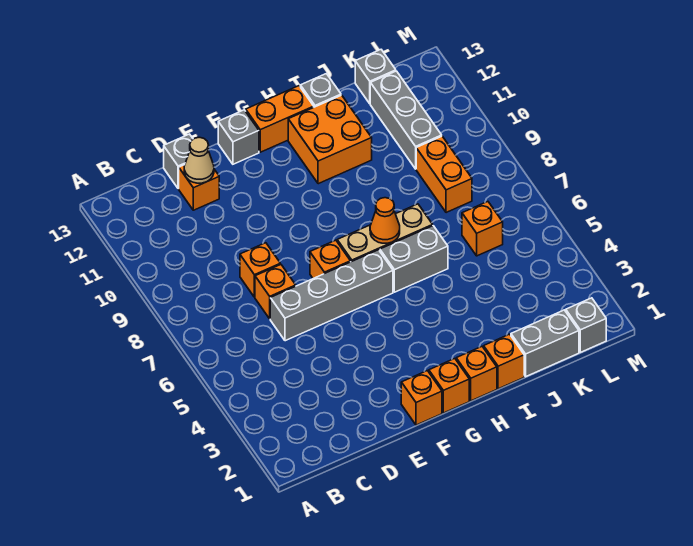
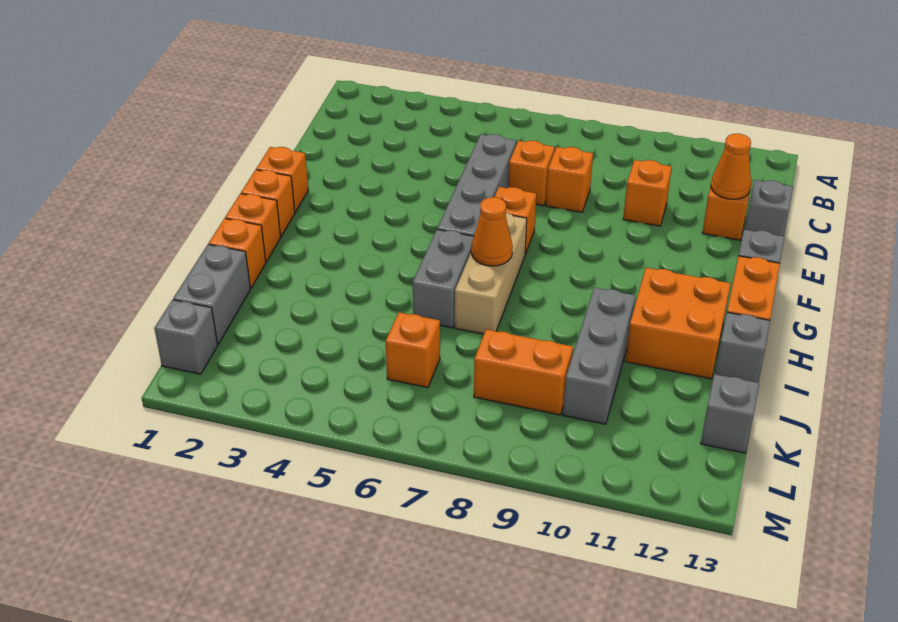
none -> orange 1x1 brick [623,160,672,226]
tan 1x1 cone [184,137,214,183] -> orange 1x1 cone [711,134,751,199]
grey 1x3 brick [370,71,442,169] -> grey 1x3 brick turned to [563,288,635,424]

